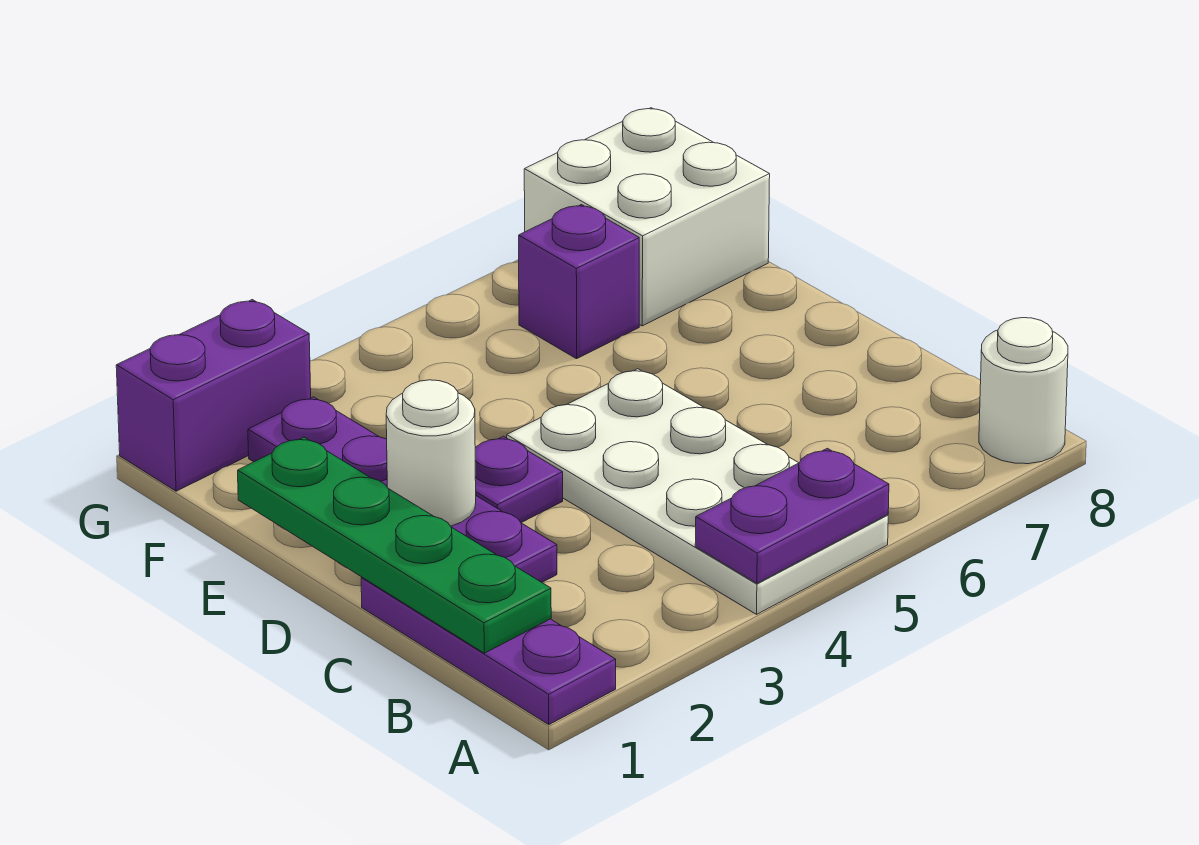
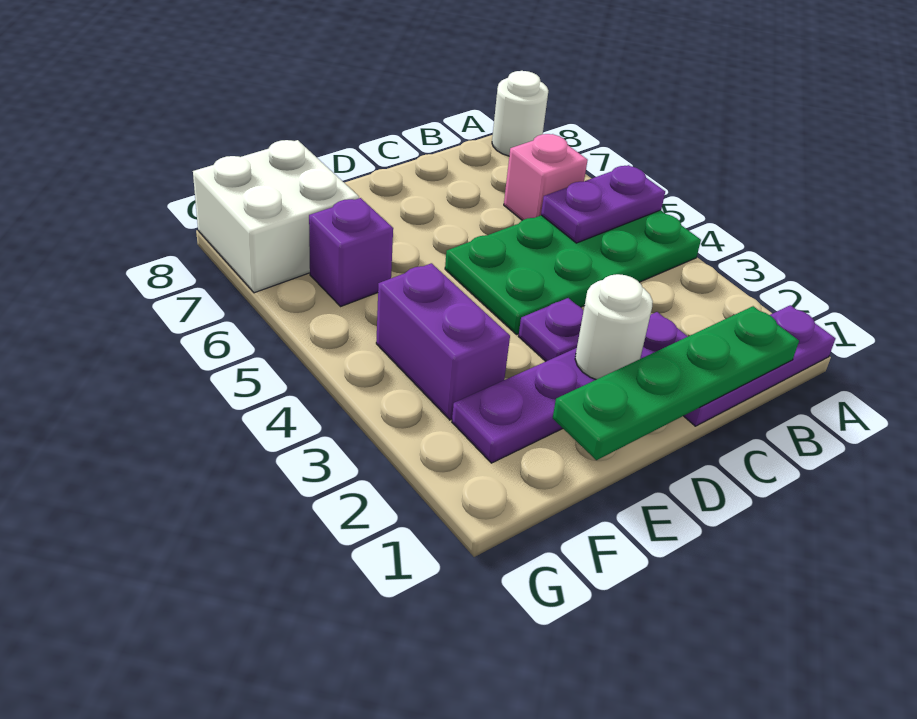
white 2x4 plate [507,369,888,614] -> green 2x4 plate [445,210,701,334]
purple 1x2 plate [695,448,889,583] -> purple 1x2 plate turned to [541,165,665,243]
none -> pink 1x1 brick [504,134,588,220]
purple 1x2 brick [116,300,311,491] -> purple 1x2 brick moved to [376,263,510,420]

